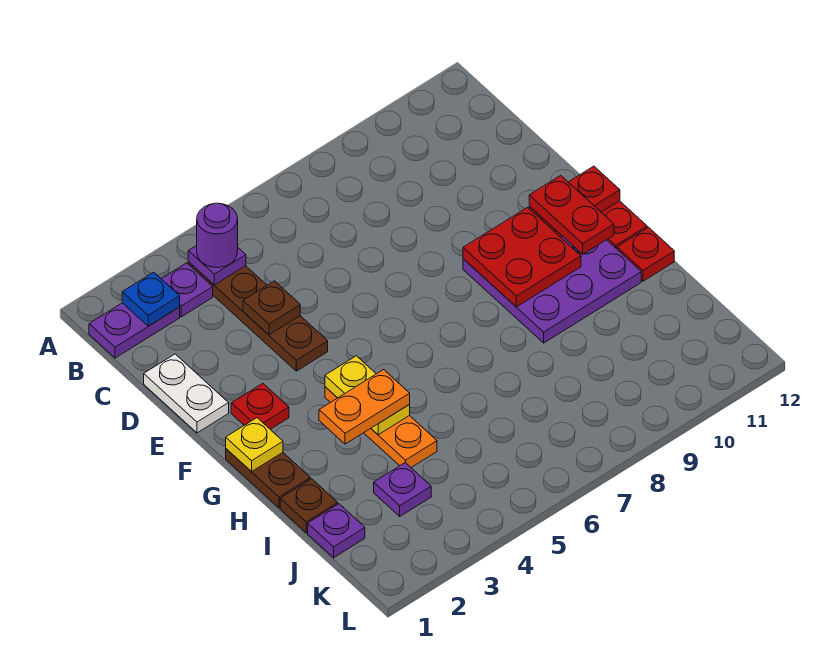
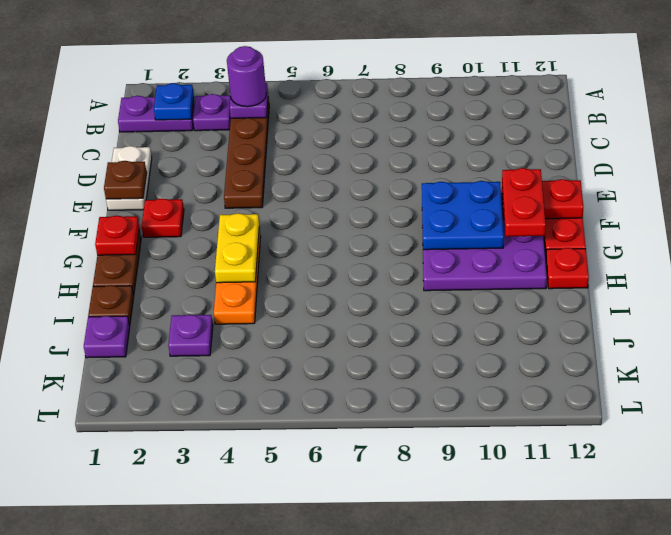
brown 1x1 plate [243,281,300,335] -> brown 1x1 plate moved to [104,161,147,199]
red 2x2 plate [463,207,581,307] -> blue 2x2 plate [422,181,504,250]
yellow 1x1 plate [226,418,283,472] -> red 1x1 plate [95,215,139,255]
orange 1x2 plate [319,370,410,444] -> none

